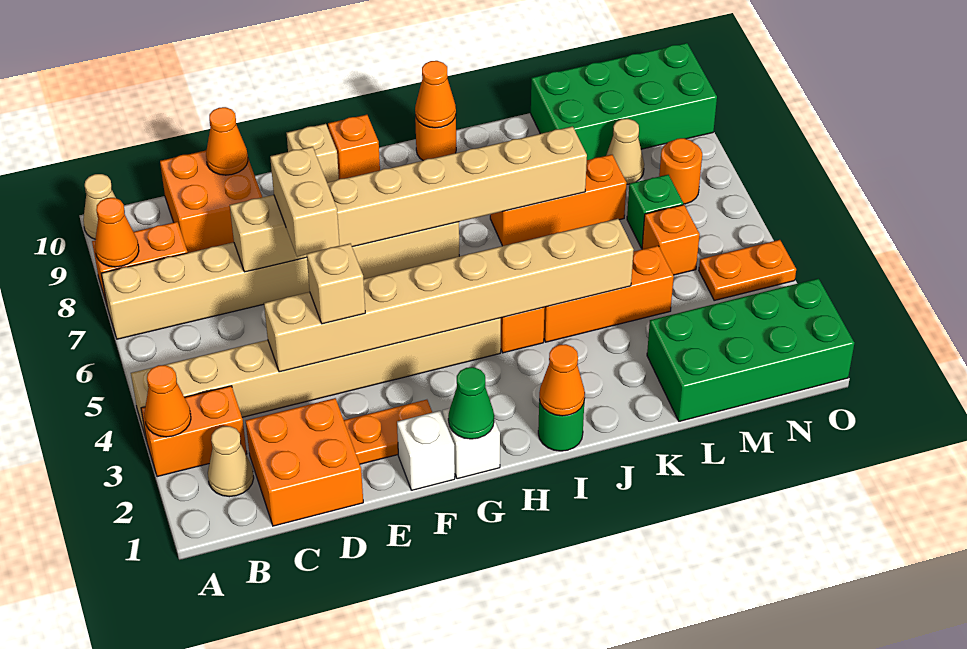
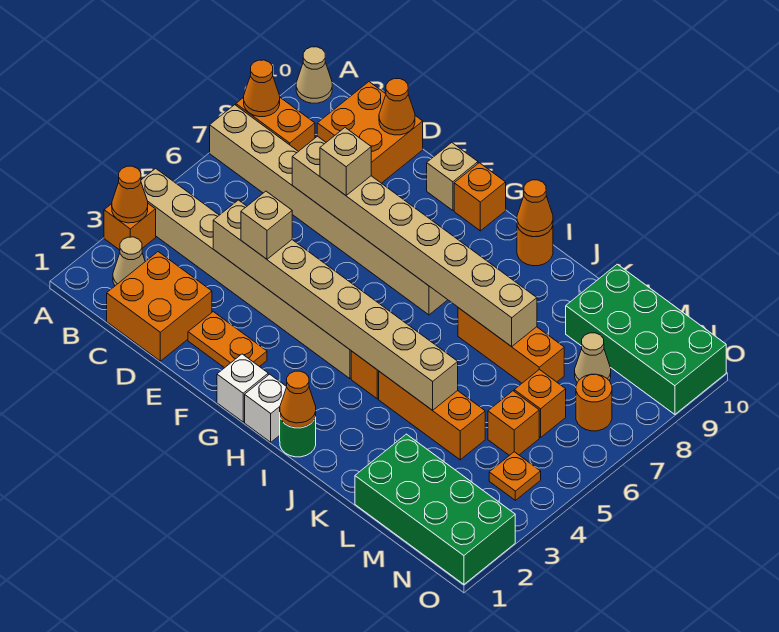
orange 1x2 brick [141,386,247,477] -> orange 1x1 brick [104,204,156,250]
tan 1x2 brick [270,147,340,257] -> tan 1x1 brick [320,128,371,195]
white 1x1 brick [397,411,455,490] -> white 1x1 brick moved to [245,374,286,442]
green 1x1 cone [448,367,494,439] -> none
green 1x1 brick [627,175,683,248] -> orange 1x1 brick [514,369,566,438]
orange 1x2 plate [699,240,796,300] -> orange 1x1 plate [489,452,541,500]

